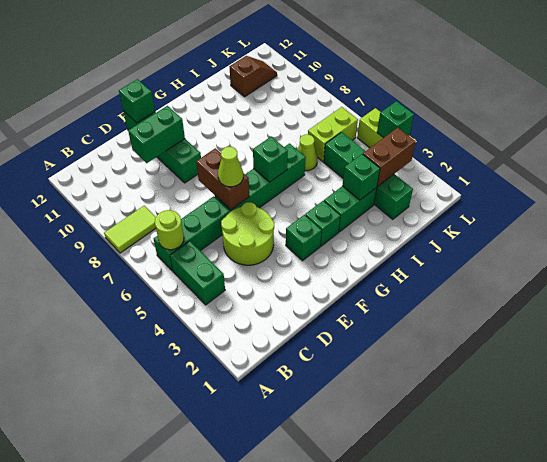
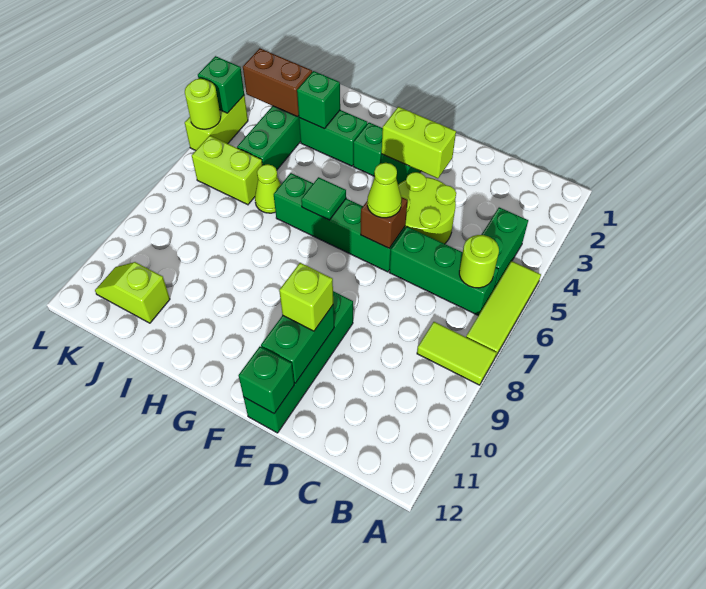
none -> lime 1x3 tile [466,261,541,357]
green 1x2 brick [128,106,185,163] -> green 1x2 brick turned to [261,305,334,383]
none -> lime 1x2 brick [382,107,456,178]
brown 1x2 brick [196,148,249,210] -> brown 1x1 brick [361,197,407,248]
none -> lime 1x1 brick [279,263,333,331]
green 1x1 brick [253,137,288,182] -> green 1x1 tile [301,177,346,220]
brown 1x2 slope [229,56,277,97] -> lime 1x2 slope [95,262,170,323]
none -> lime 1x1 round brick [185,79,221,129]

